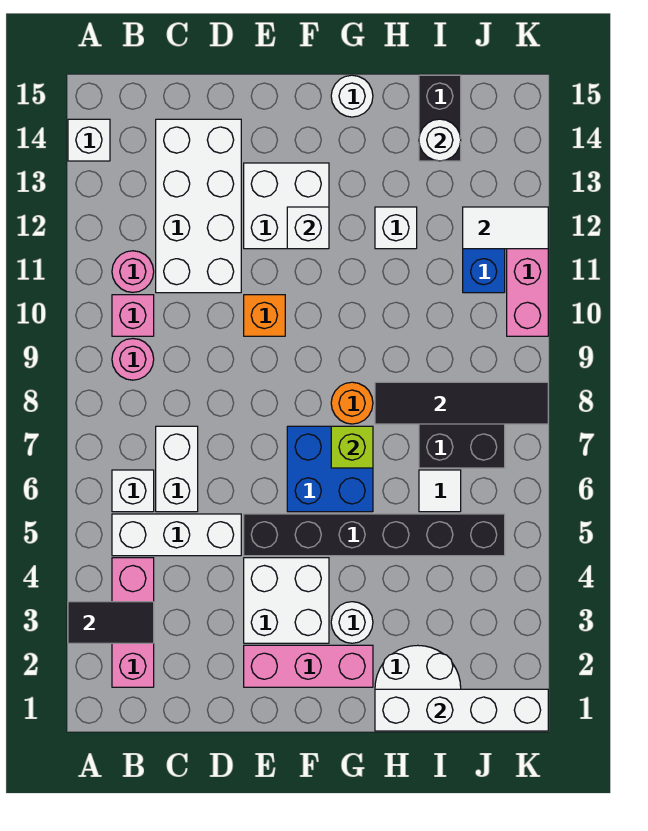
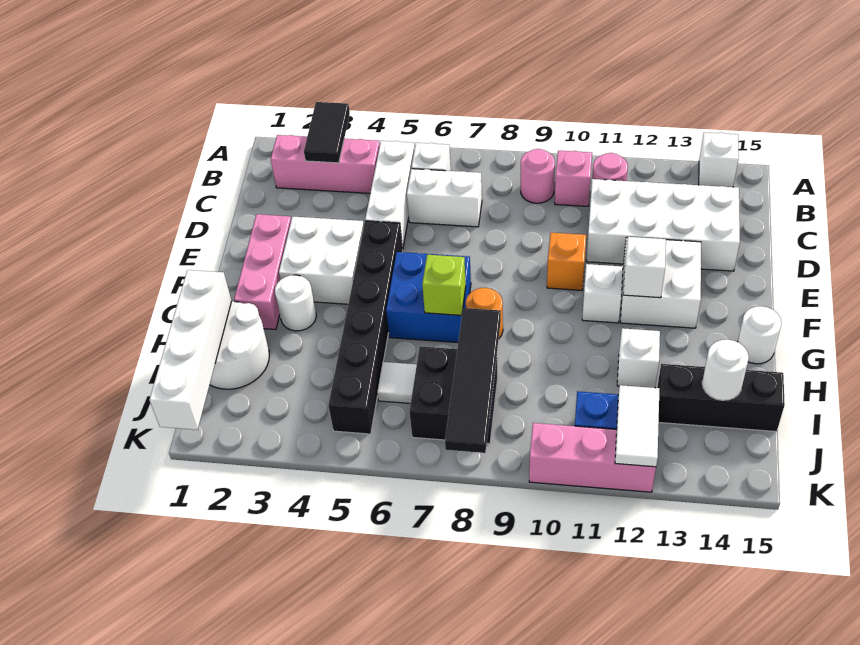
none -> white 1x1 brick [582,264,623,323]
black 1x2 brick [419,75,461,161] -> black 1x3 brick [657,364,785,432]

